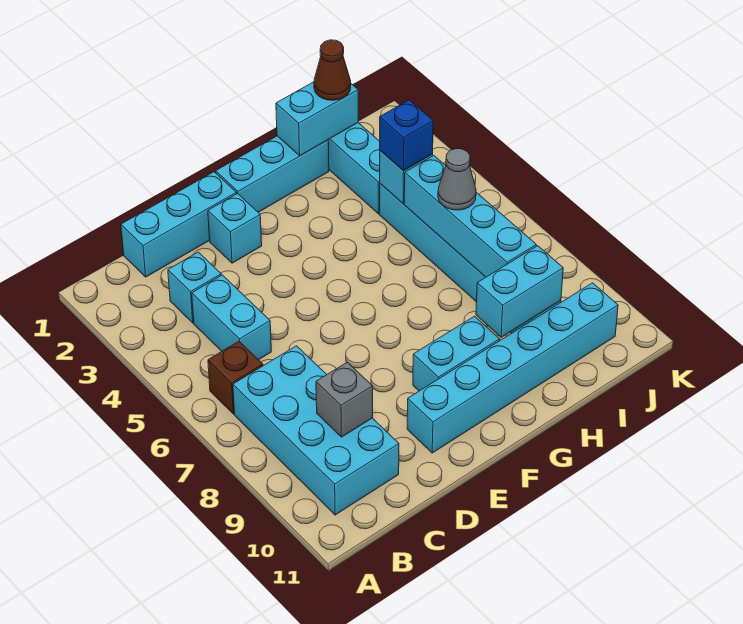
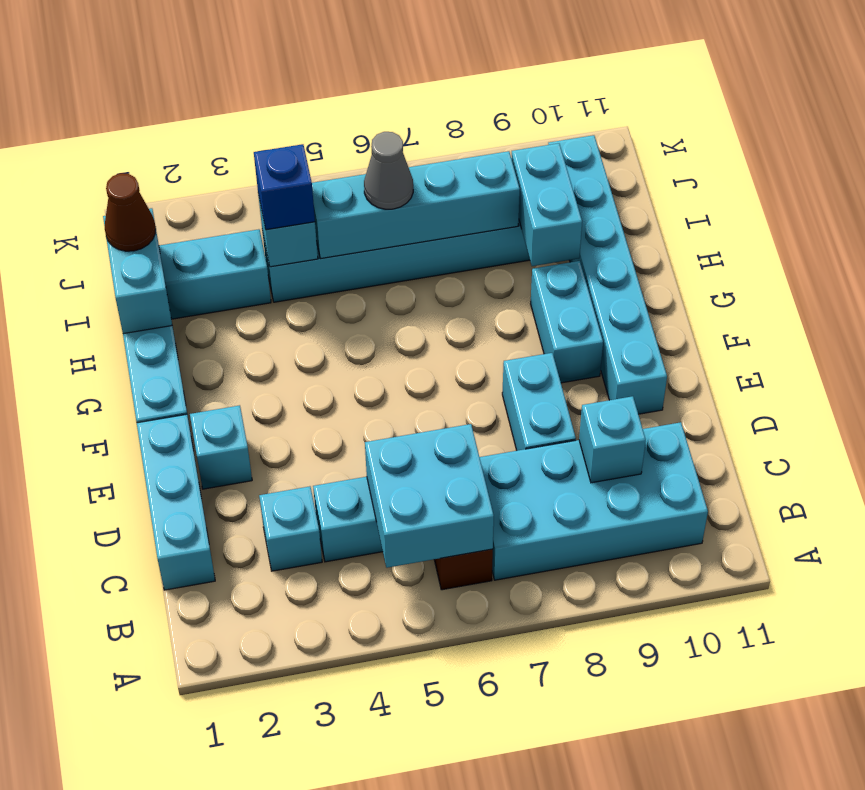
none -> cyan 2x2 brick [365,424,494,568]
grey 1x1 brick [316,362,373,437] -> cyan 1x1 brick [579,396,646,483]
none -> cyan 1x2 brick [502,353,576,451]

